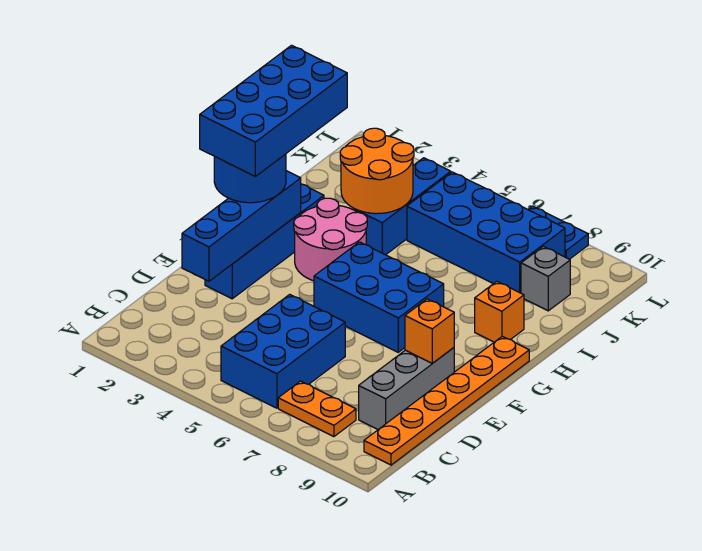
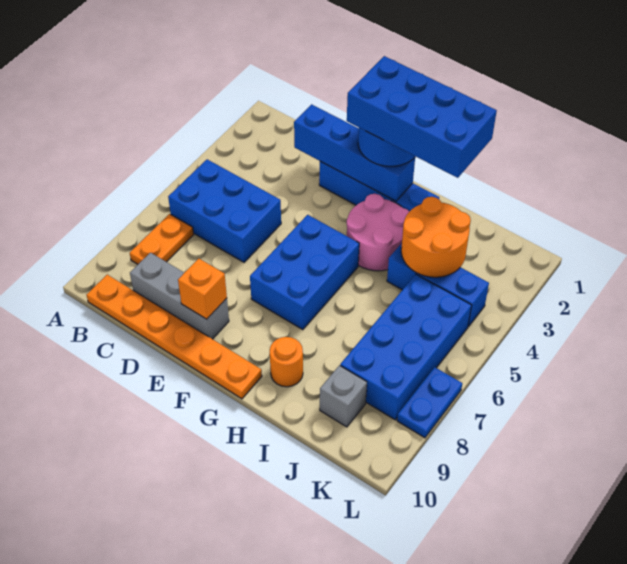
orange 1x1 brick [475,281,524,342] -> orange 1x1 round brick [270,337,303,387]

